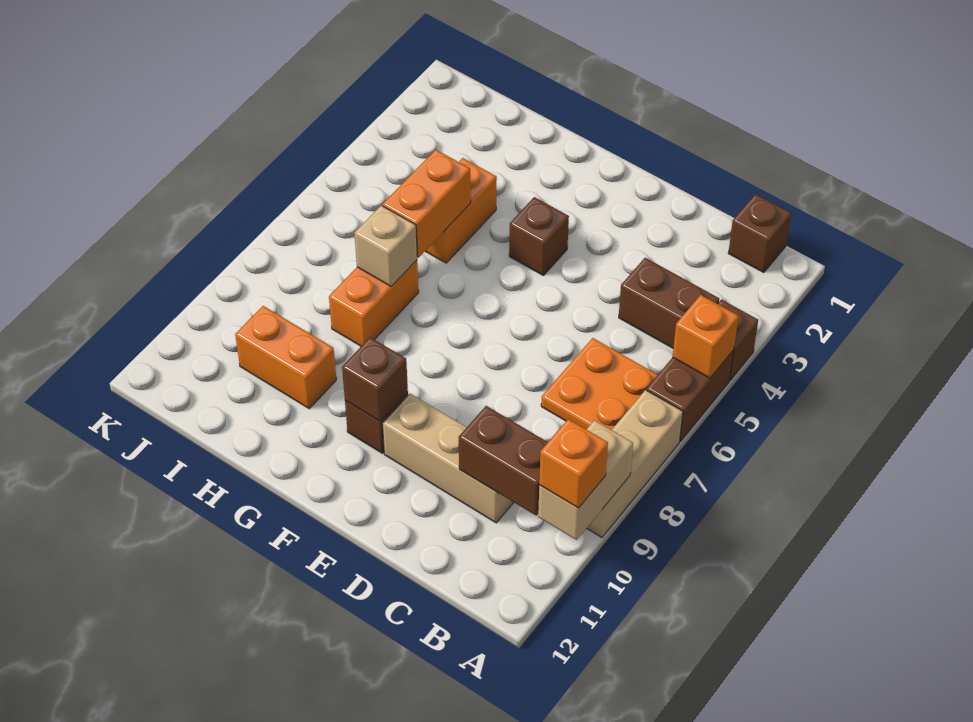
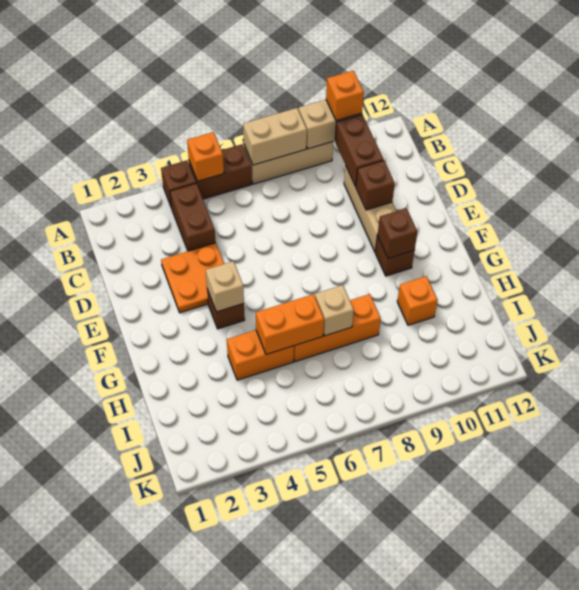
none -> tan 1x2 brick [243,108,307,165]
brown 1x1 brick [728,194,791,273] -> brown 1x1 brick moved to [356,161,395,210]
orange 2x2 plate [541,338,657,430] -> orange 2x2 plate moved to [161,243,224,313]
none -> tan 1x1 brick [206,261,244,312]
orange 1x2 brick [329,260,419,346] -> orange 1x3 brick [294,294,381,362]
orange 1x2 brick [235,306,336,409] -> orange 1x1 brick [397,276,438,325]

